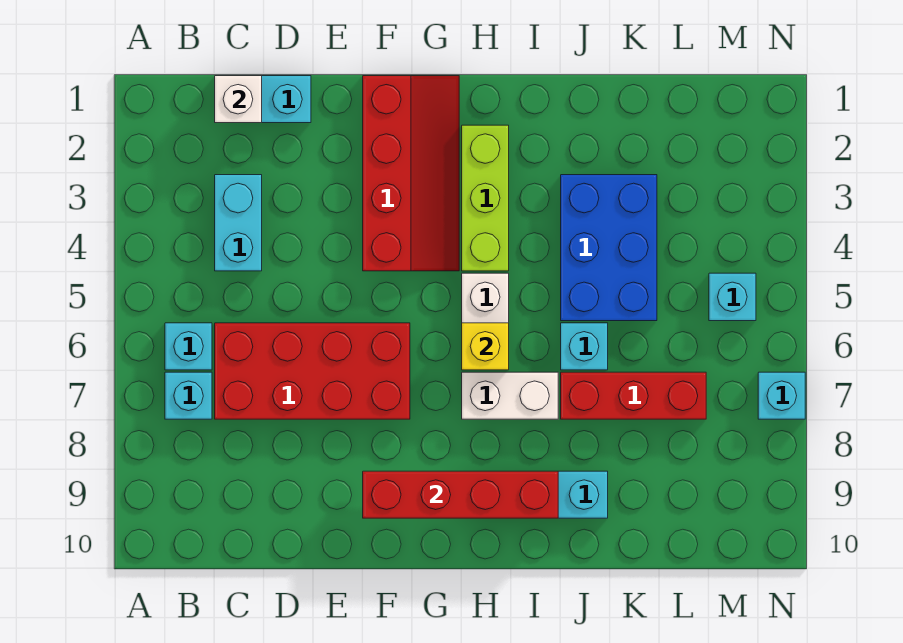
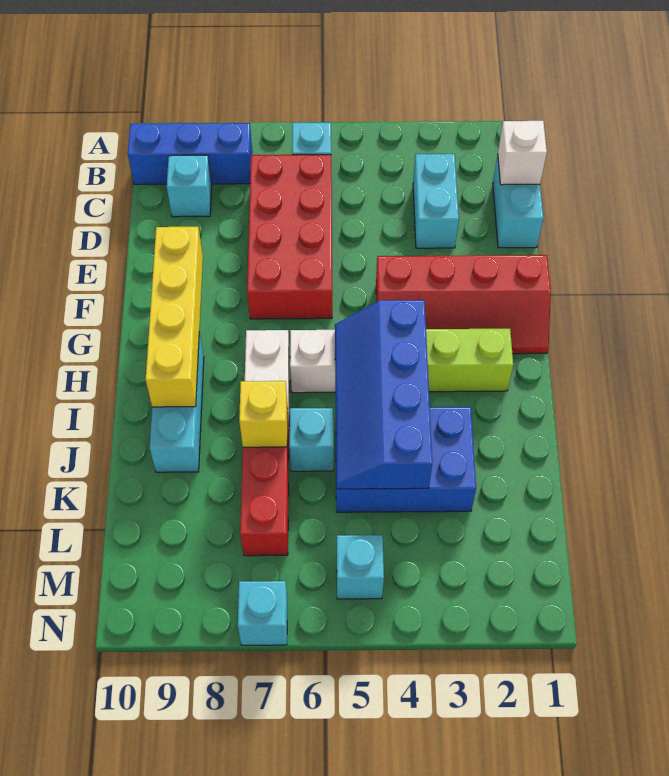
cyan 1x1 brick [165,372,212,419] -> cyan 1x1 brick moved to [167,155,212,217]
none -> blue 1x3 brick [128,123,252,184]
cyan 1x2 brick [215,175,262,271] -> cyan 1x2 brick turned to [413,154,459,248]
red 1x4 brick [363,471,558,518] -> yellow 1x4 brick [145,227,203,407]
none -> blue 2x4 slope [335,300,432,489]
yellow 1x1 brick [462,323,509,370] -> yellow 1x1 brick moved to [239,381,288,447]

